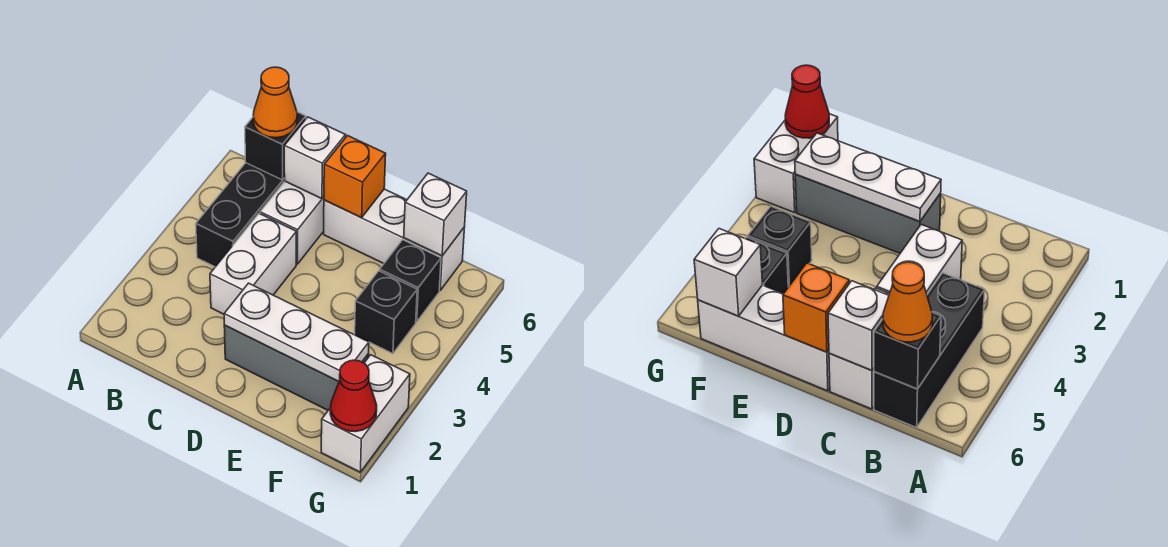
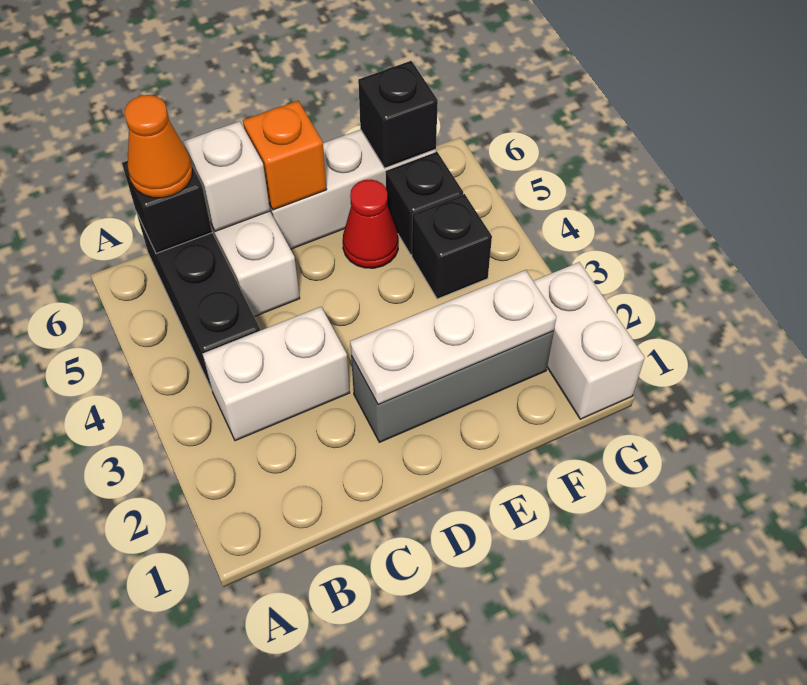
white 1x2 brick [210,214,296,314] -> white 1x2 brick turned to [203,307,350,441]
white 1x1 brick [404,173,467,256] -> black 1x1 brick [358,61,438,168]
red 1x1 cone [330,360,377,432] -> red 1x1 cone moved to [343,180,398,268]

